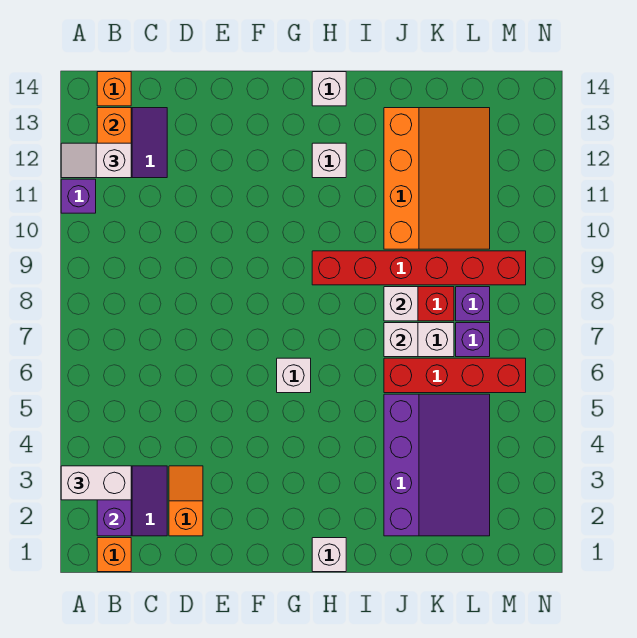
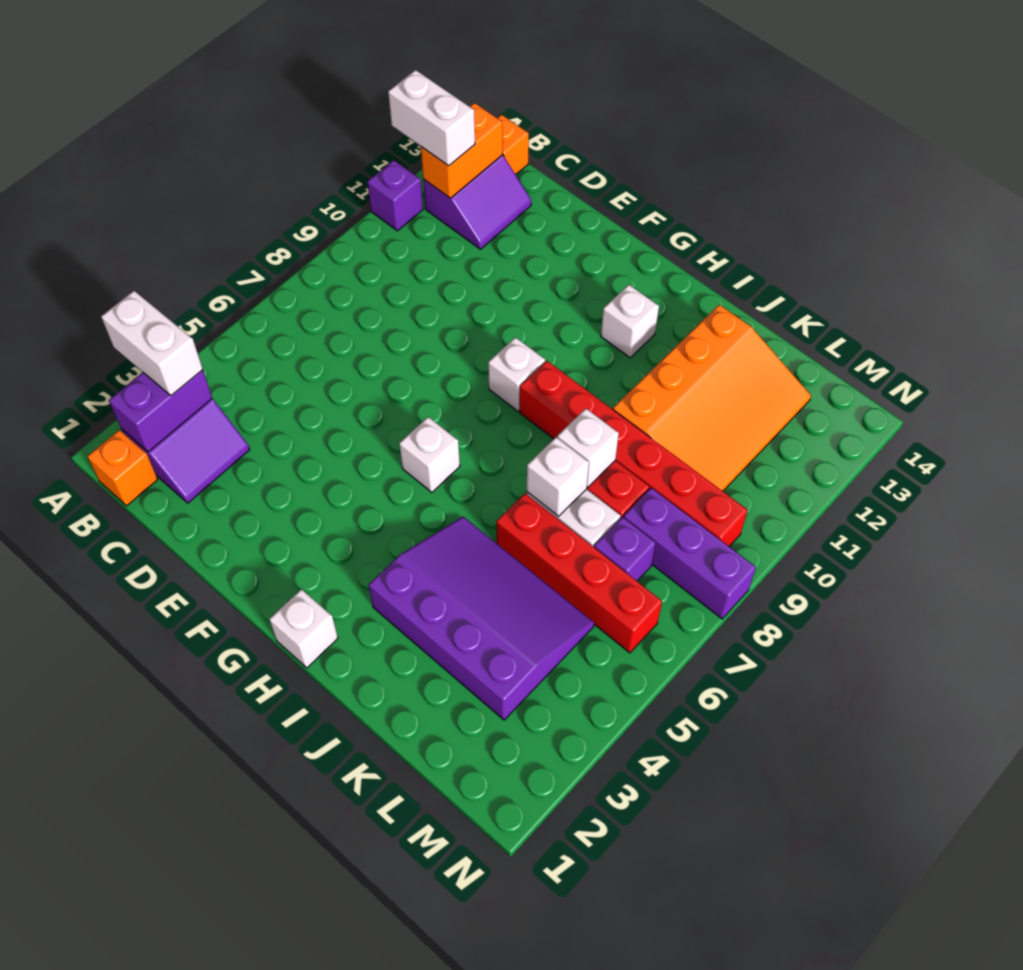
white 1x2 slope [61,143,131,178] -> white 1x2 brick [388,70,475,166]
orange 1x2 slope [169,466,203,536] -> none
white 1x1 brick [312,72,346,106] -> white 1x1 brick moved to [488,337,545,411]
purple 3x4 slope [384,394,490,536] -> purple 3x4 slope turned to [369,517,594,720]
purple 1x1 brick [456,287,490,321] -> purple 1x3 brick [624,488,756,619]

